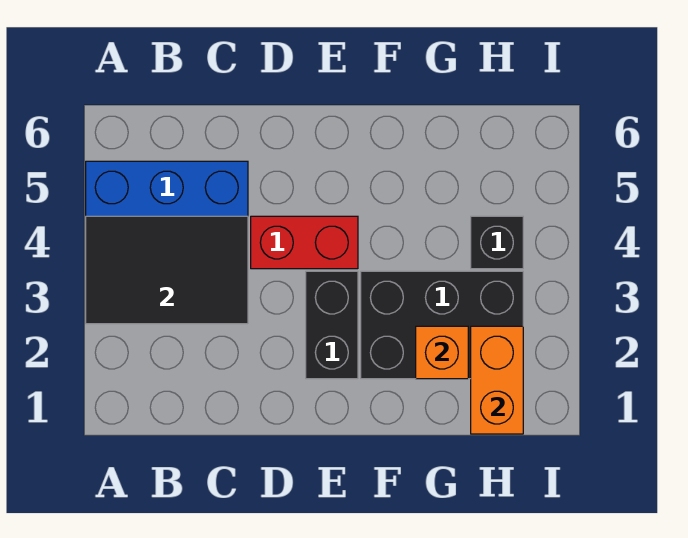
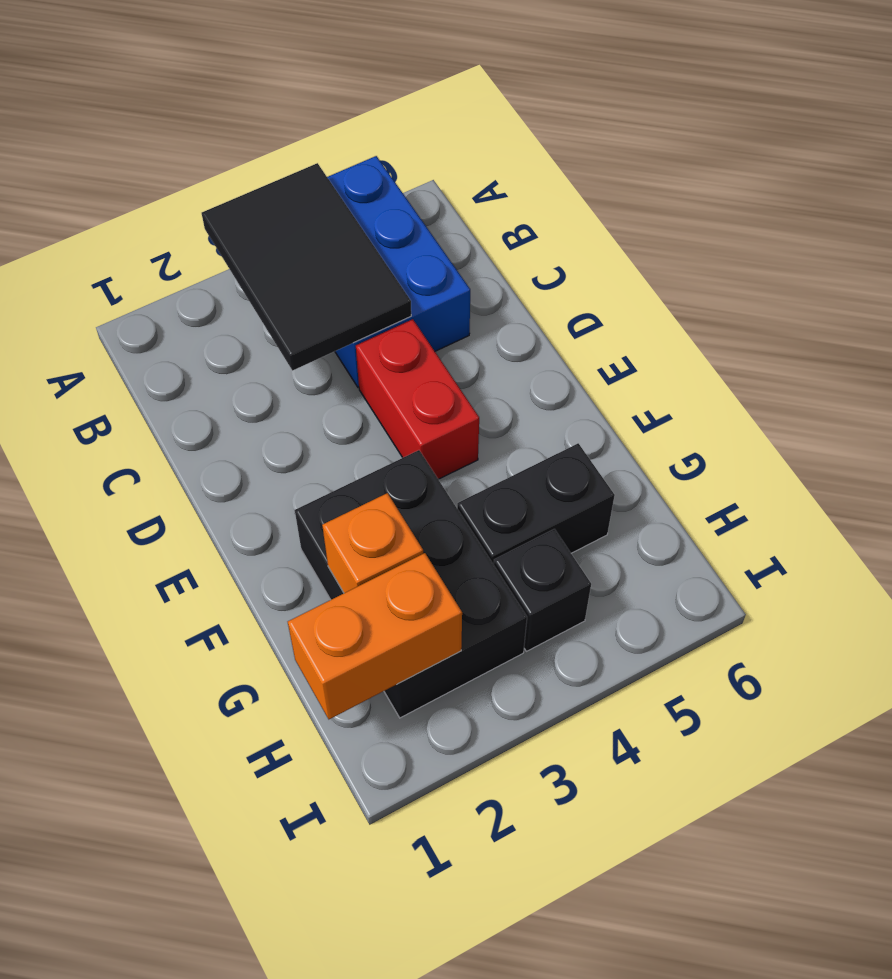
black 1x2 brick [306,271,358,379] -> black 1x2 brick moved to [457,443,615,565]

